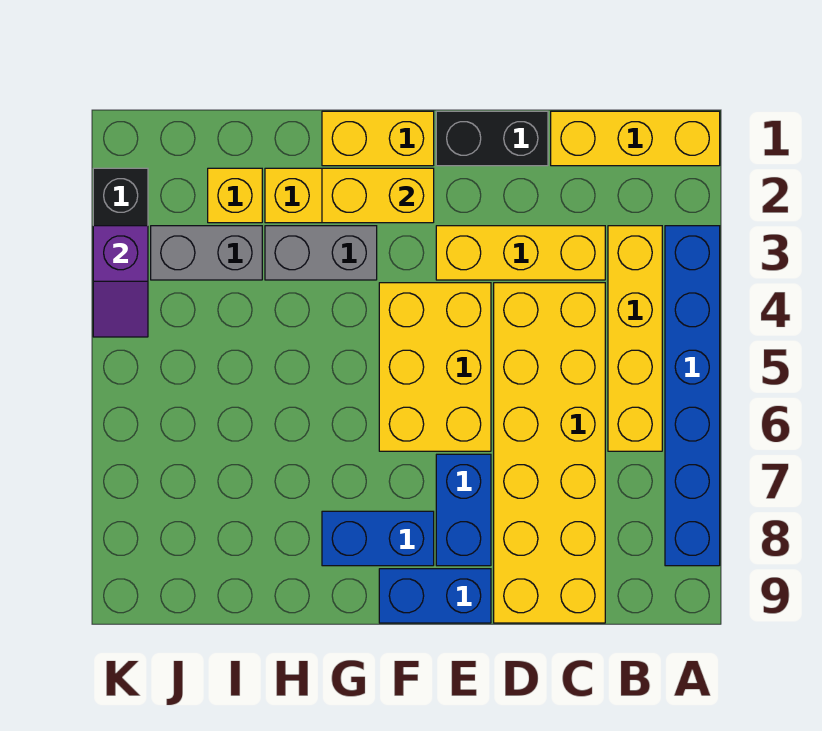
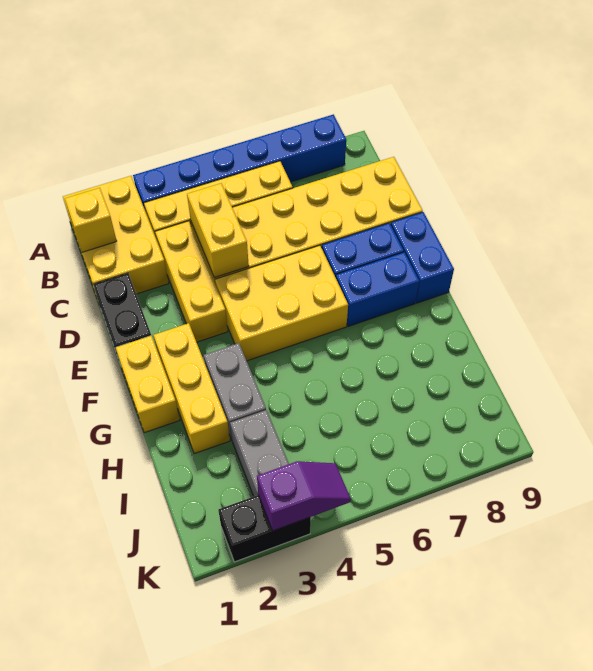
yellow 1x3 brick [551,111,720,166] -> yellow 2x3 brick [63,176,169,299]
yellow 1x2 brick [322,168,434,223] -> yellow 1x2 brick moved to [187,183,249,278]
blue 1x2 brick [322,511,434,566] -> blue 1x2 brick turned to [336,252,419,326]
yellow 1x1 brick [208,168,262,223] -> yellow 1x1 brick moved to [65,188,117,252]

